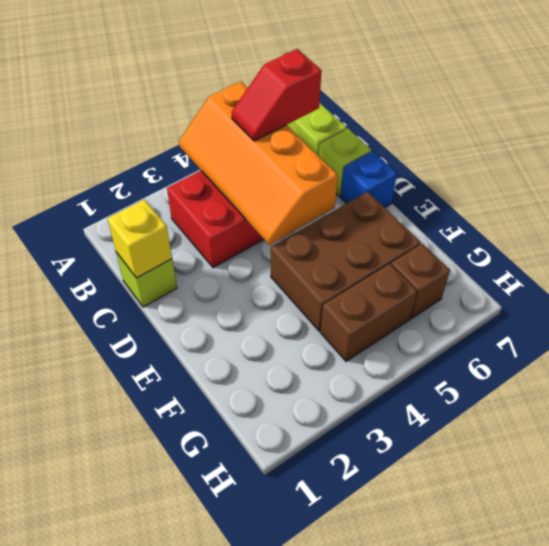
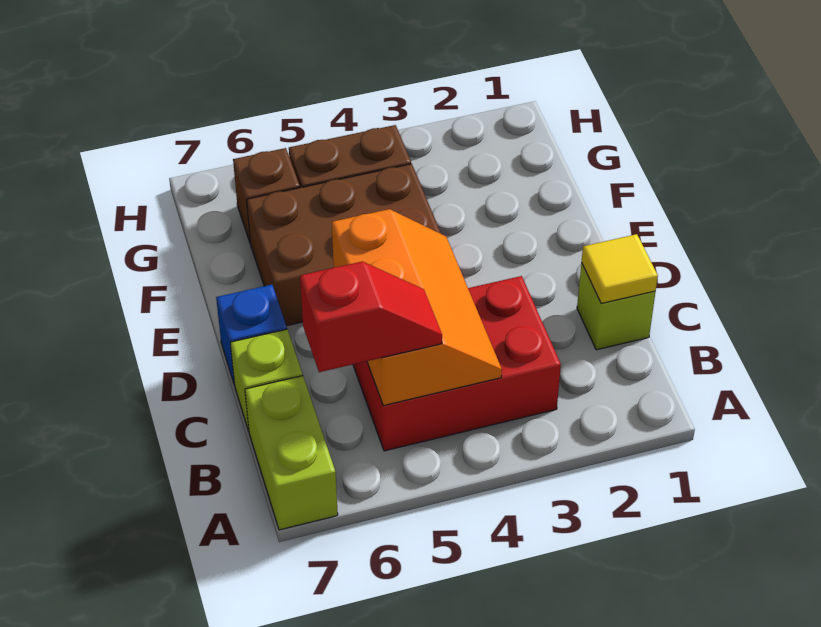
orange 2x4 slope [179,81,338,245] -> orange 2x3 slope [332,209,502,406]
yellow 1x1 brick [108,200,172,278] -> yellow 1x1 tile [582,234,658,303]

